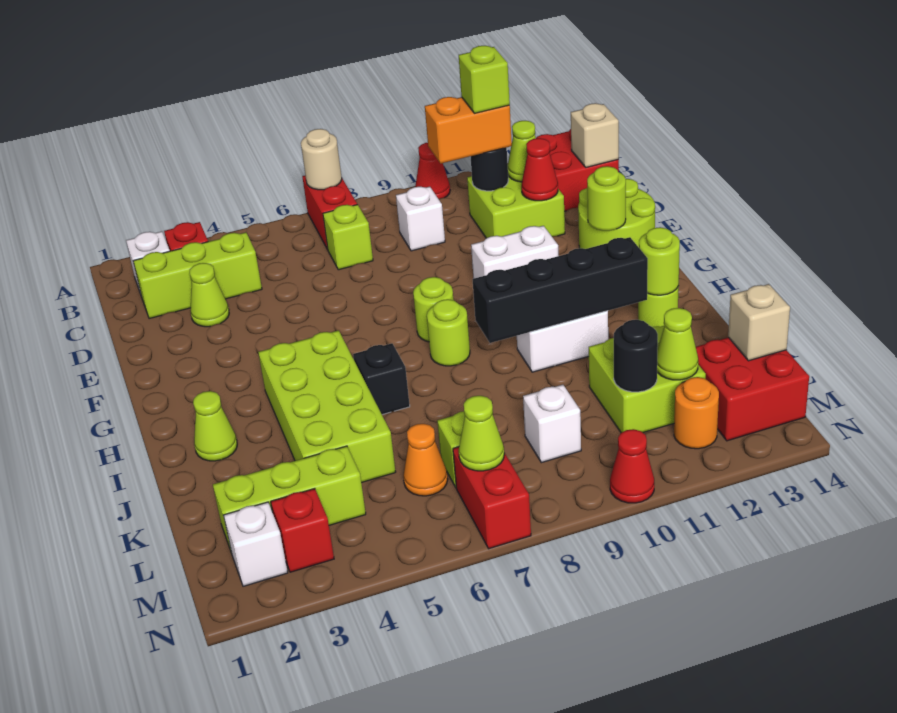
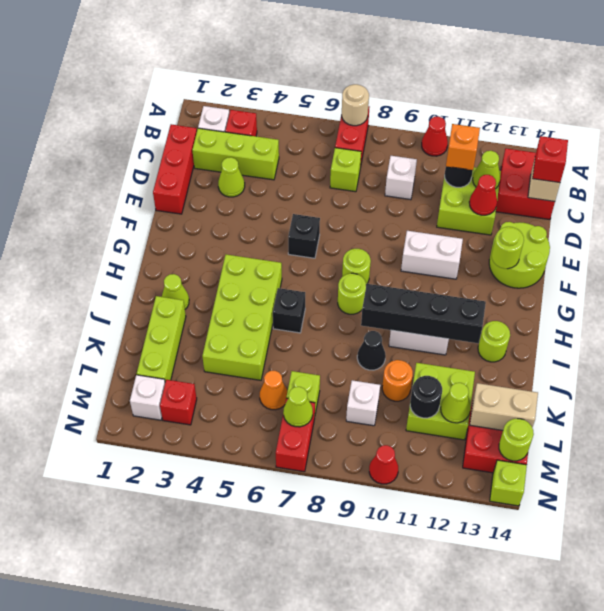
none -> red 1x3 brick [153,124,197,214]
orange 1x2 brick [425,97,512,164] -> orange 1x1 brick [446,124,480,170]
lime 1x1 brick [459,46,510,113] -> lime 1x1 brick moved to [490,460,527,506]
none -> red 1x1 brick [533,136,568,183]
none -> black 1x1 brick [288,214,320,258]
lime 1x1 round brick [639,227,680,295] -> lime 1x1 round brick moved to [499,419,534,461]
none -> black 1x1 cone [357,331,386,370]
lime 1x3 brick [213,446,366,553] -> lime 1x3 brick turned to [137,296,186,382]
tan 1x1 brick [728,284,790,361] -> tan 1x2 brick [470,383,538,430]
orange 1x1 round brick [674,377,719,449] -> orange 1x1 round brick moved to [382,360,413,401]

